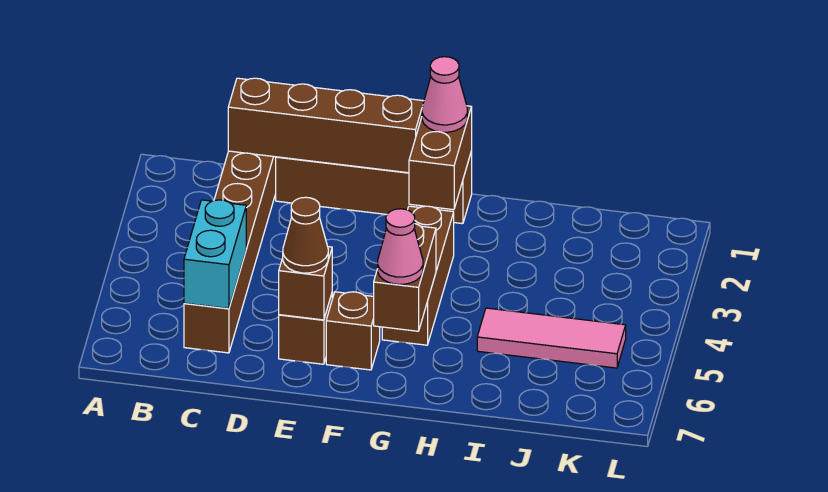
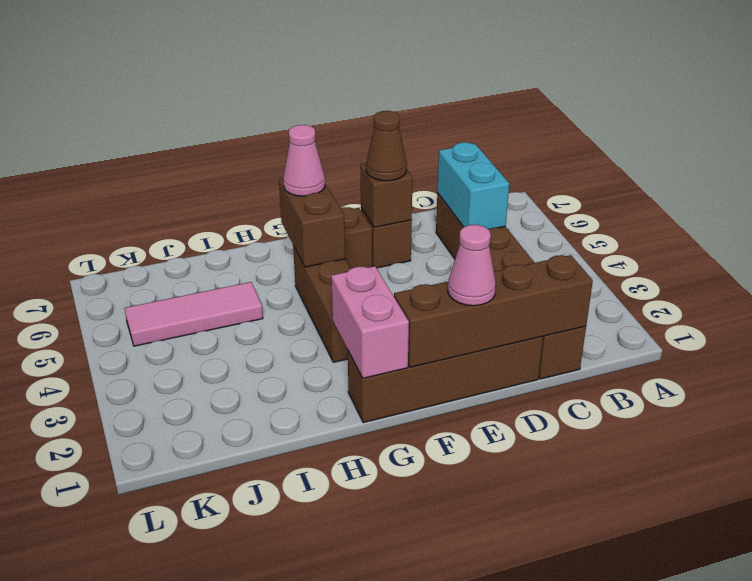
brown 1x2 brick [409,106,472,210] -> pink 1x2 brick [331,266,409,378]
pink 1x1 cone [422,57,467,132] -> pink 1x1 cone moved to [448,225,496,306]

